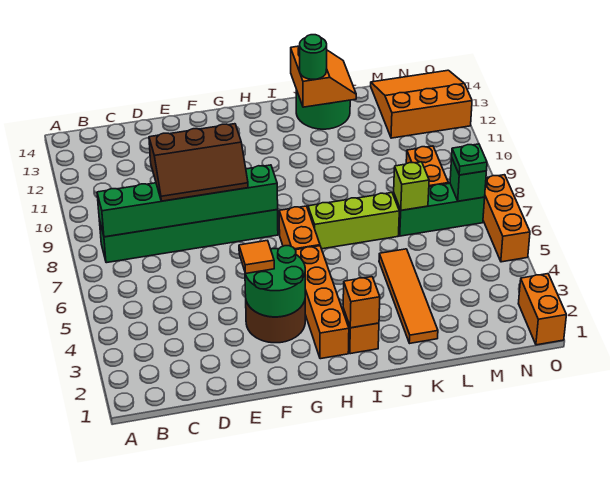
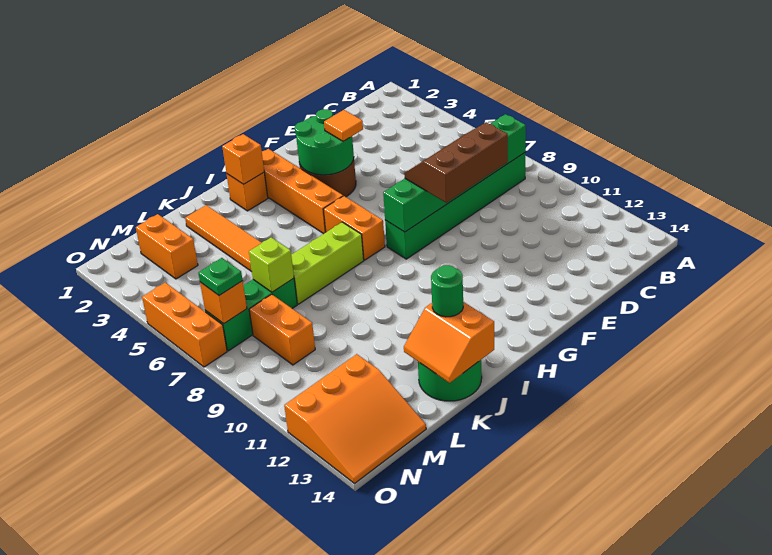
green 1x1 brick [450,159,486,201] -> orange 1x1 brick [200,281,247,324]
orange 1x2 brick [518,274,566,345] -> orange 1x2 brick moved to [136,214,198,279]

